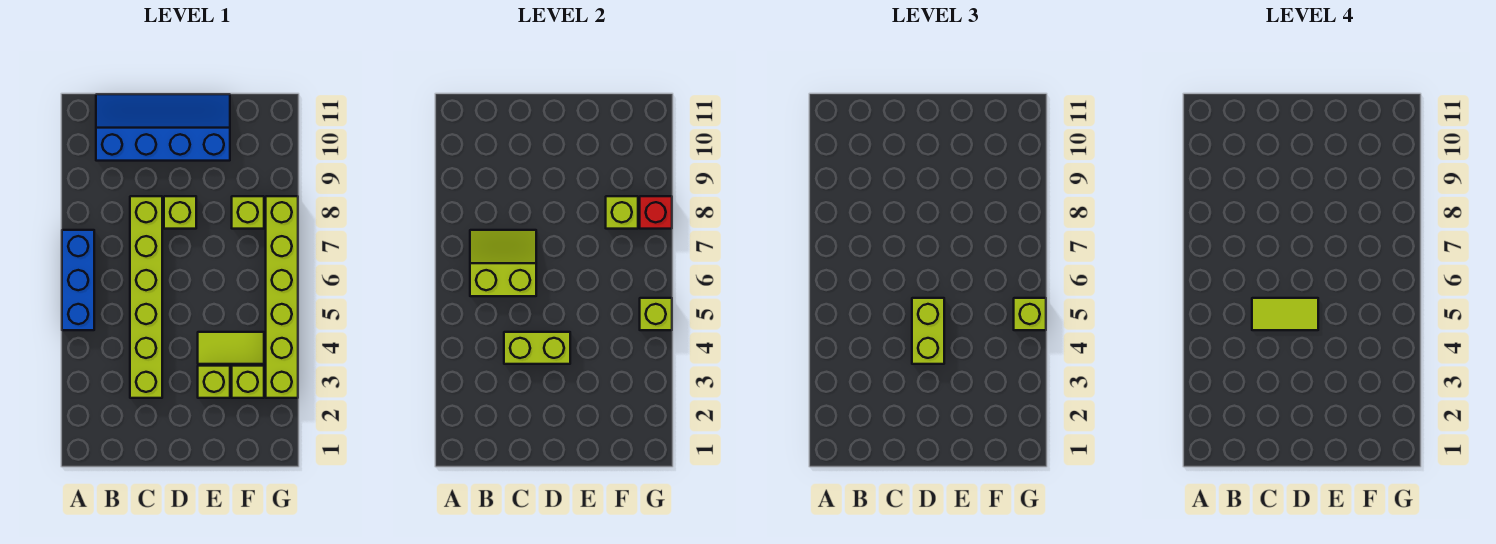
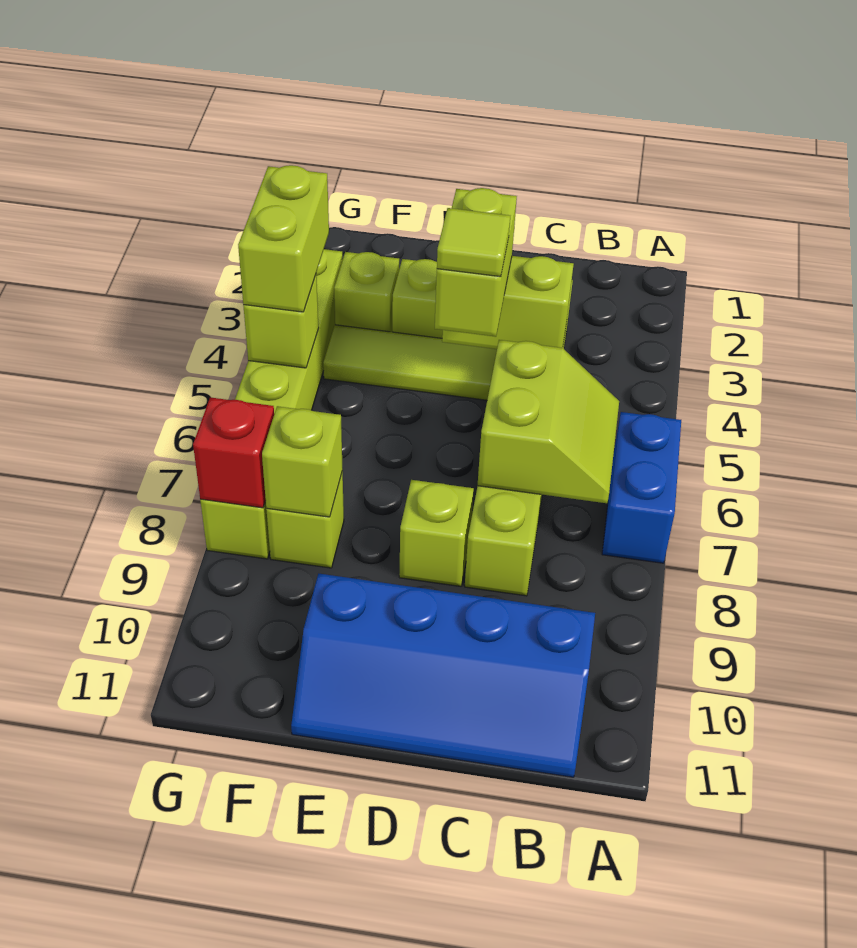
blue 1x3 brick [62,230,94,330] -> blue 1x2 brick [602,412,681,563]
lime 2x2 slope [470,230,536,296] -> lime 2x2 slope turned to [478,340,619,503]
lime 1x2 tile [1252,298,1318,330] -> lime 1x1 tile [437,208,510,277]
lime 1x2 tile [198,332,264,364] -> lime 1x3 tile [323,325,497,400]
lime 1x1 brick [1014,298,1046,330] -> lime 1x2 brick [238,165,329,312]

